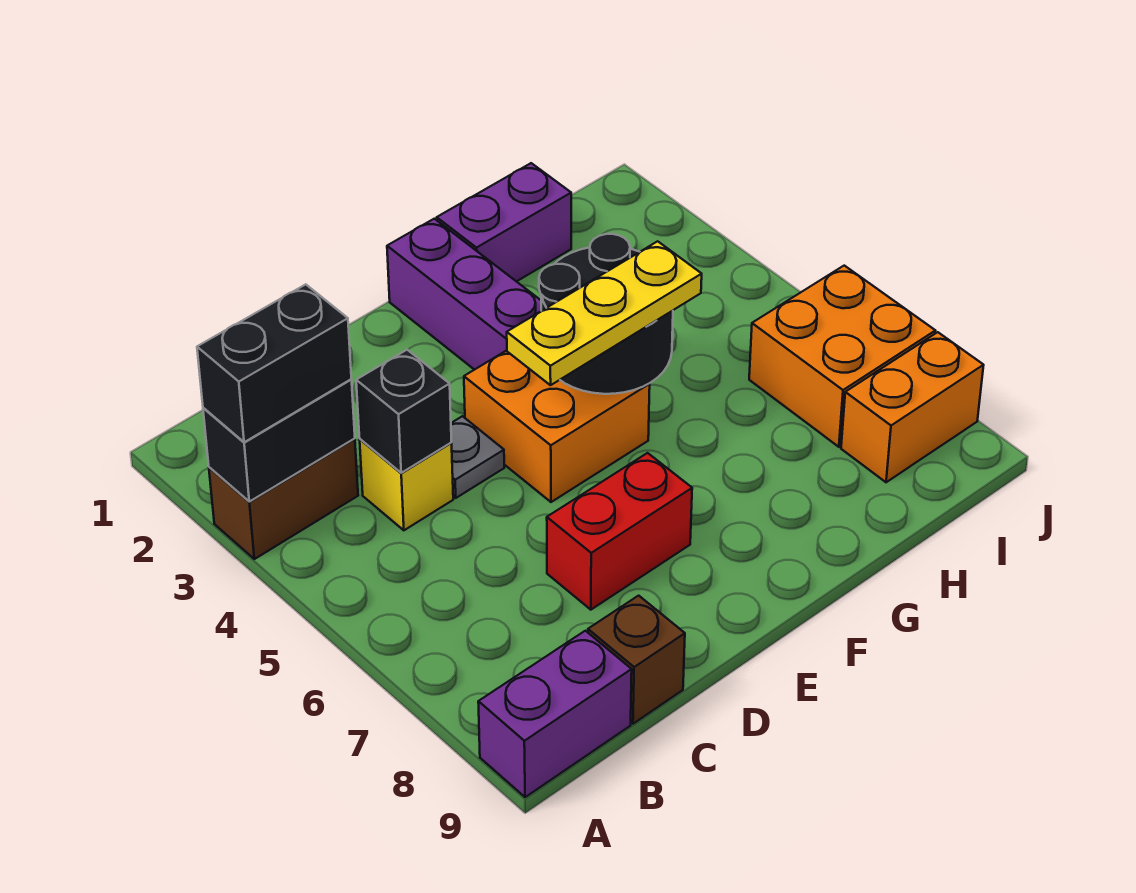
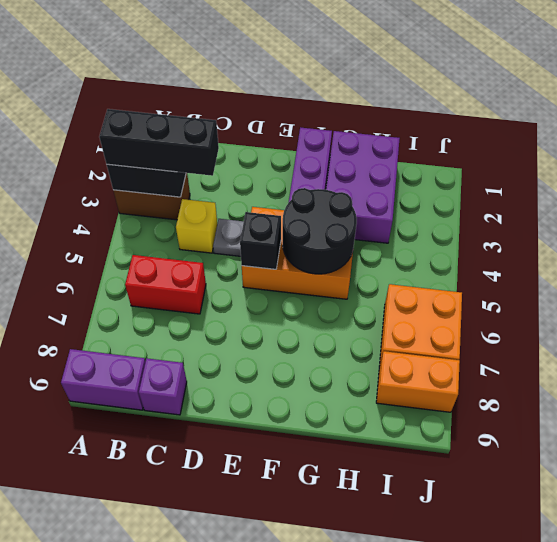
black 1x2 brick [197,284,351,442] -> black 1x3 brick [99,109,219,176]
black 1x1 brick [356,350,451,473] -> black 1x1 brick moved to [240,212,281,269]
brown 1x1 brick [588,596,685,724] -> purple 1x1 brick [139,358,187,415]
red 1x2 brick [547,453,692,610] -> red 1x2 brick moved to [125,255,206,314]
orange 2x2 brick [464,350,650,502] -> orange 2x3 brick [242,207,353,299]
yellow 1x3 plate [507,241,702,385] -> none
purple 1x2 brick [437,163,571,282] -> purple 2x3 brick [326,131,400,243]

